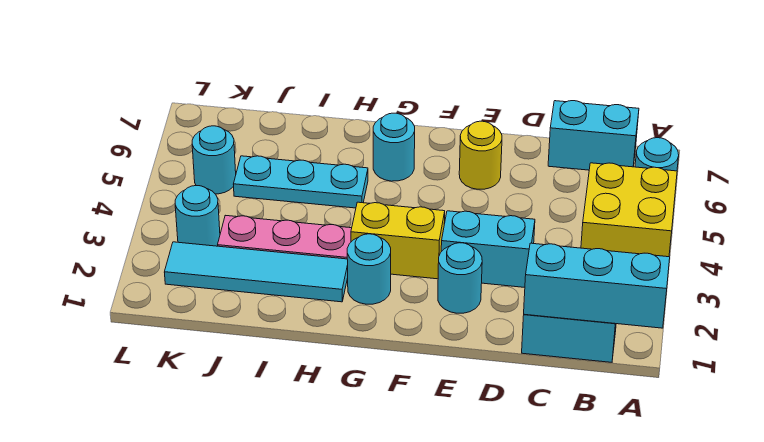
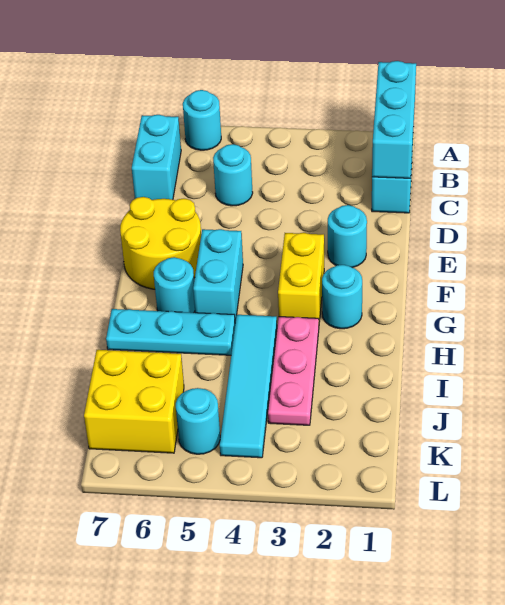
yellow 2x2 brick [581,163,677,257] -> yellow 2x2 brick moved to [84,350,184,453]
cyan 1x2 brick [441,211,535,287] -> cyan 1x2 brick moved to [193,229,243,323]
yellow 1x1 round brick [459,121,502,189] -> yellow 2x2 round brick [120,197,201,289]
cyan 1x4 tile [164,242,348,302] -> cyan 1x4 tile moved to [220,315,277,458]
cyan 1x3 plate [233,156,368,208] -> cyan 1x3 plate turned to [106,309,235,355]
cyan 1x1 round brick [175,186,220,246] -> cyan 1x1 round brick moved to [213,144,253,206]

